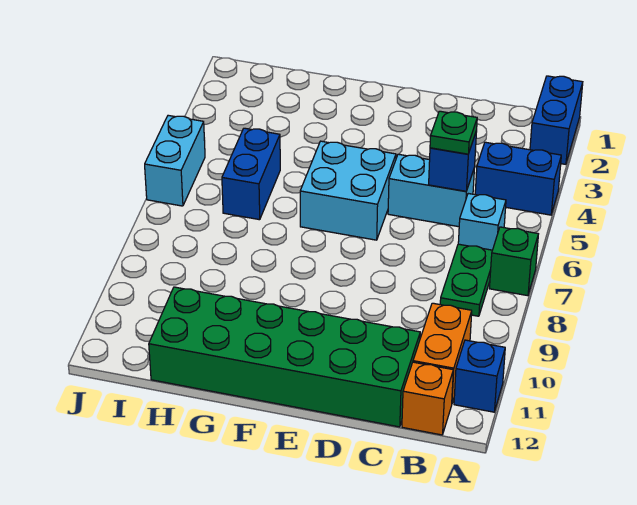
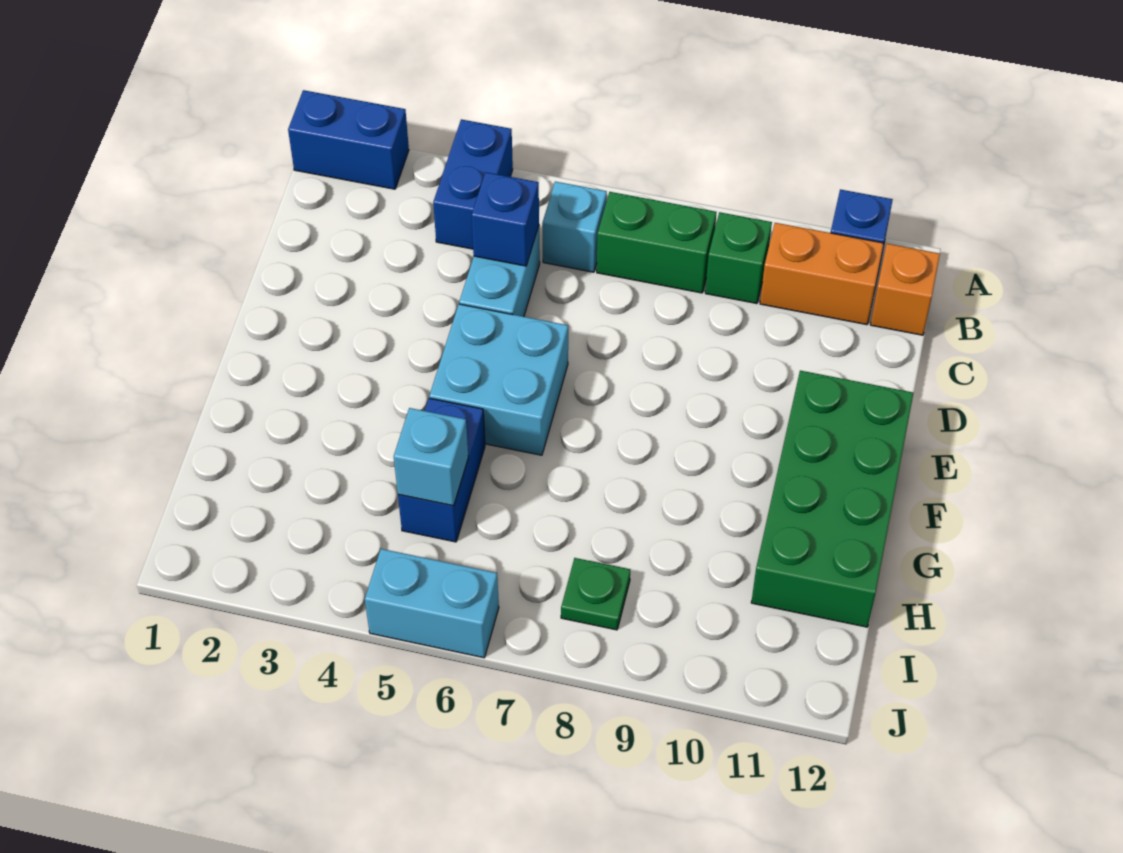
green 1x1 brick [489,227,538,296] -> green 1x1 brick moved to [705,212,772,304]
green 1x2 plate [440,244,492,316] -> green 1x2 brick [597,192,716,293]
green 1x1 plate [430,111,477,154] -> green 1x1 plate moved to [561,558,630,630]
green 2x6 brick [149,287,420,427] -> green 2x4 brick [751,371,914,627]
blue 1x2 brick [222,128,280,220] -> blue 1x2 brick turned to [398,398,485,542]
none -> cyan 1x1 brick [394,408,468,506]

